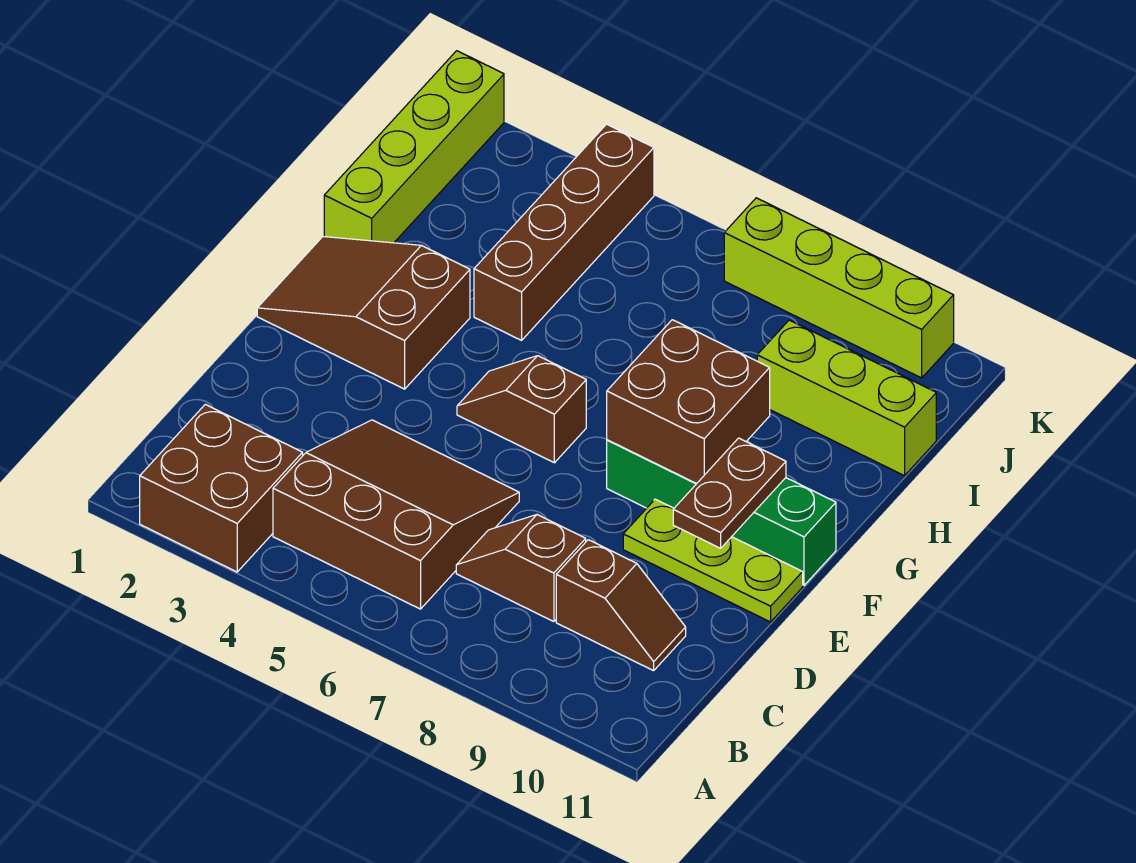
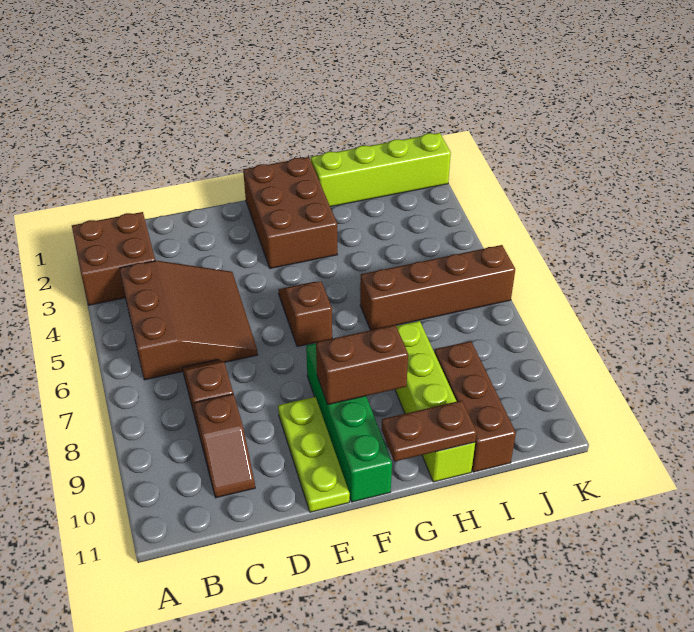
brown 1x2 plate [673,438,786,548] -> brown 1x2 plate moved to [382,400,477,462]
brown 2x3 slope [257,237,470,389] -> brown 2x3 brick [243,157,337,268]
brown 2x2 brick [607,320,770,484] -> brown 1x2 brick [316,325,408,405]
brown 1x4 brick [474,124,654,340] -> brown 1x4 brick moved to [360,245,515,330]
lime 1x3 brick [757,320,936,476] -> brown 1x3 brick [434,341,516,472]
lime 1x4 brick [724,198,954,378] -> lime 1x4 brick moved to [395,321,475,482]

